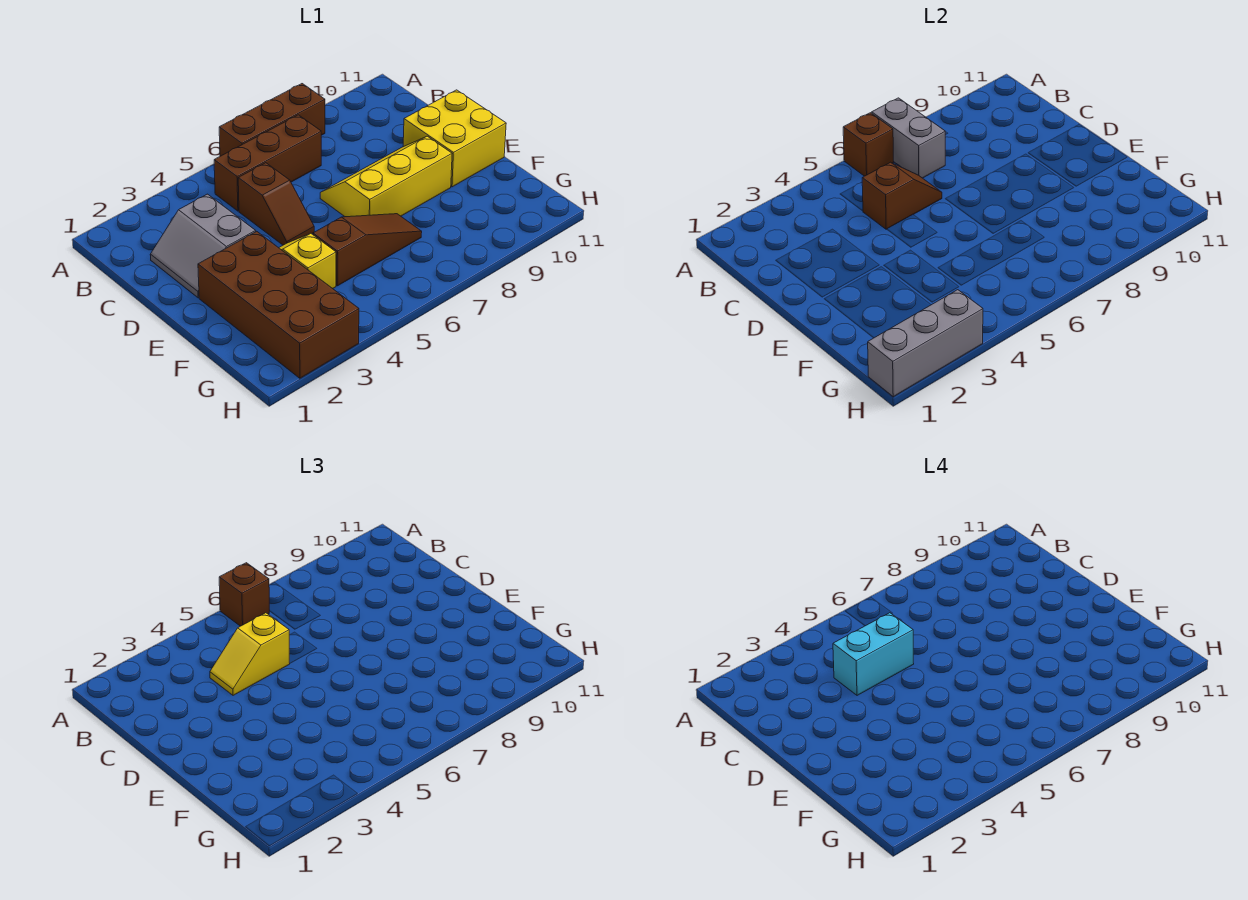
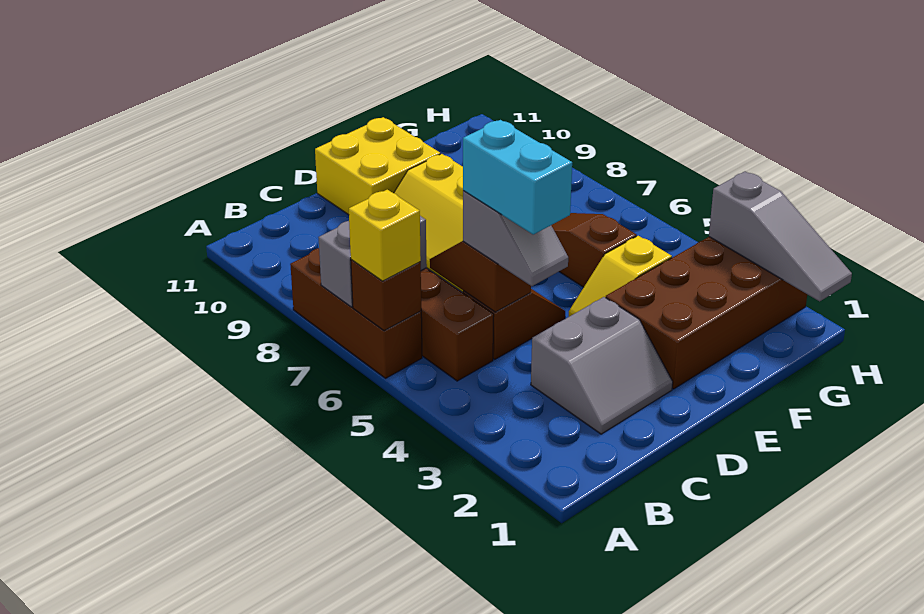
brown 1x1 brick [219,563,269,626] -> yellow 1x1 brick [349,190,421,281]
yellow 1x2 slope [210,613,290,695] -> grey 1x2 slope [463,191,568,286]
grey 1x3 brick [868,290,983,397] -> grey 1x3 slope [709,171,852,301]

